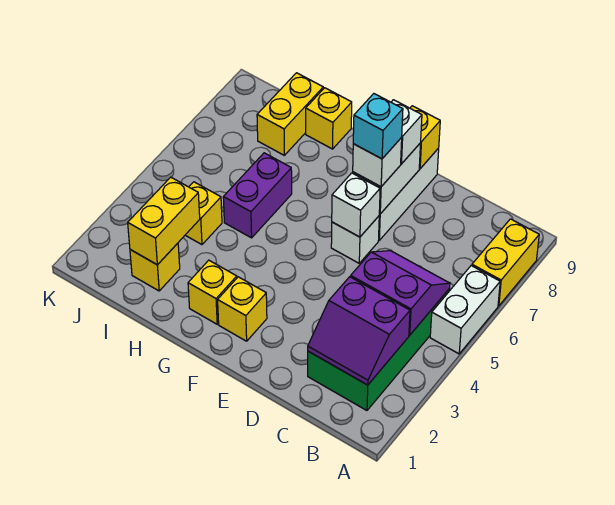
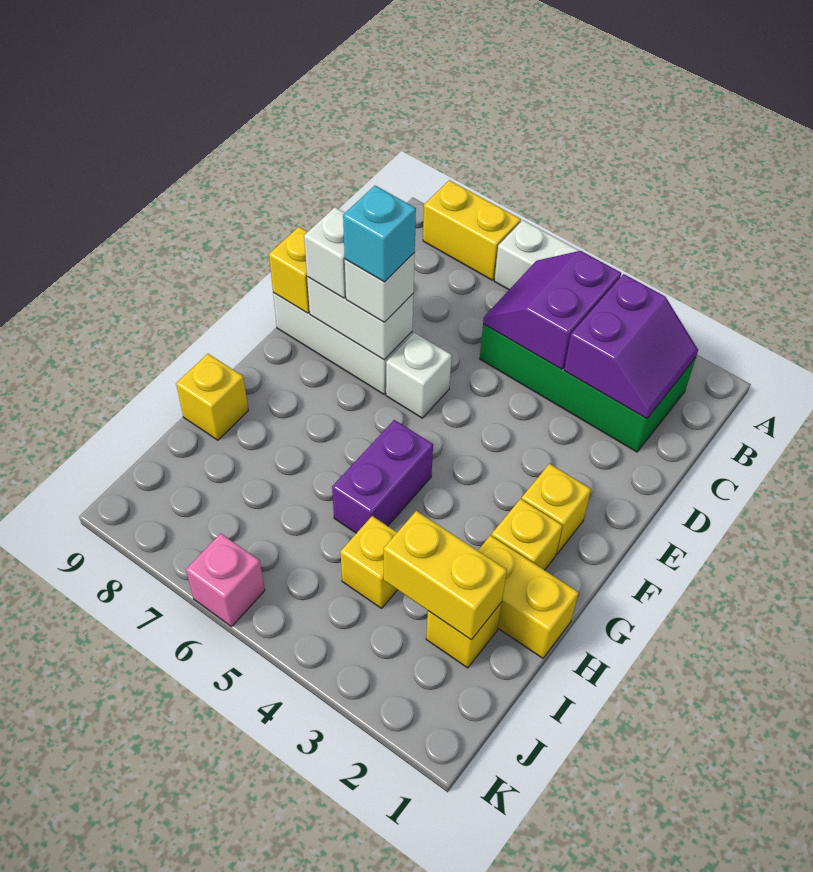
white 1x1 brick [332,173,380,237] -> none
purple 1x2 brick [223,153,292,238] -> purple 1x2 brick turned to [332,420,433,533]
yellow 1x2 brick [257,73,323,155] -> yellow 1x2 brick moved to [478,535,579,658]
none -> pink 1x1 brick [186,533,265,627]

